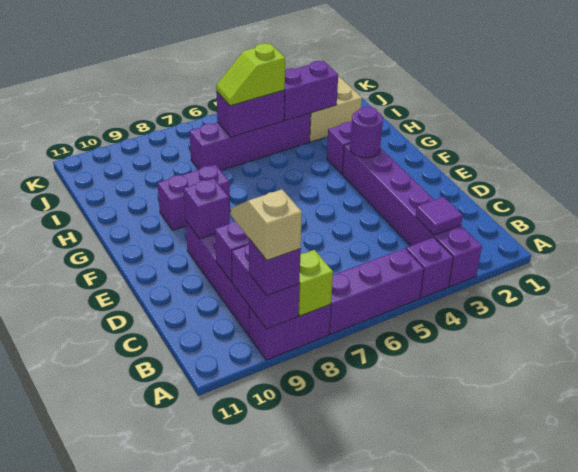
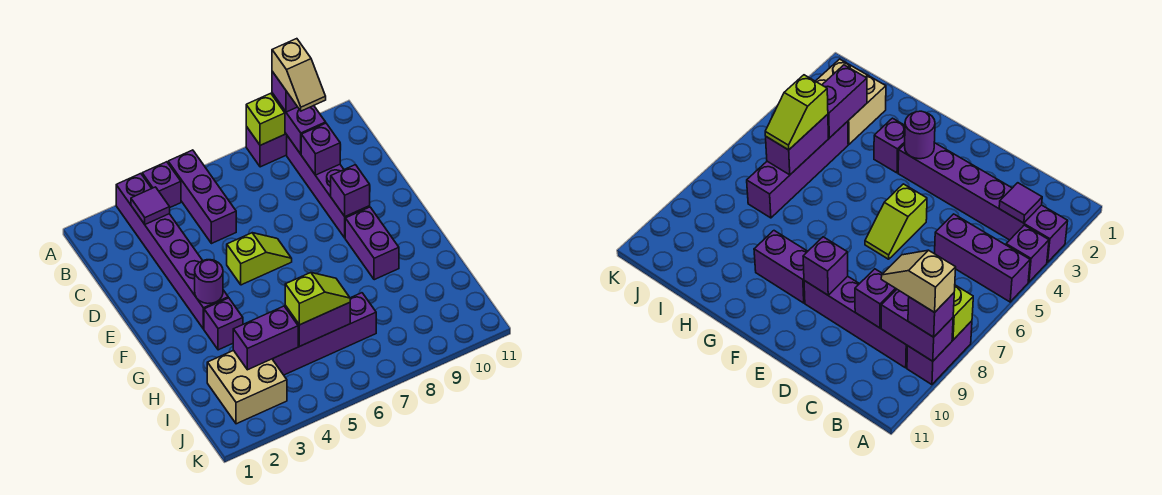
purple 1x3 brick [329,248,424,334] -> purple 1x3 brick turned to [168,150,236,244]
none -> lime 1x2 slope [227,233,292,285]
purple 1x2 brick [158,165,230,230] -> purple 1x2 brick turned to [345,207,399,280]

